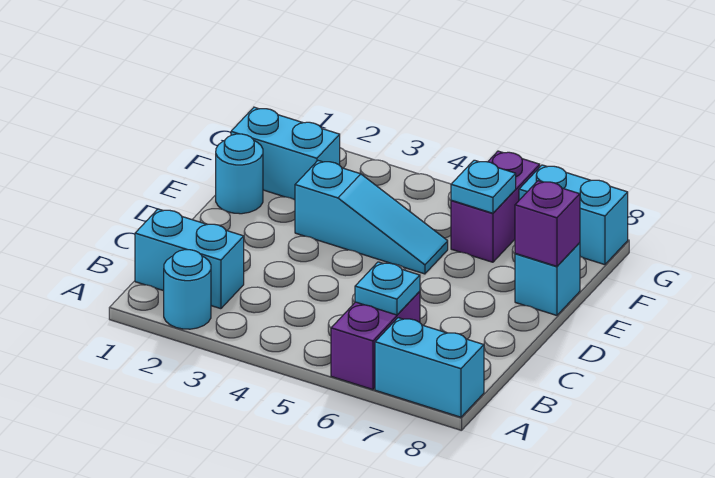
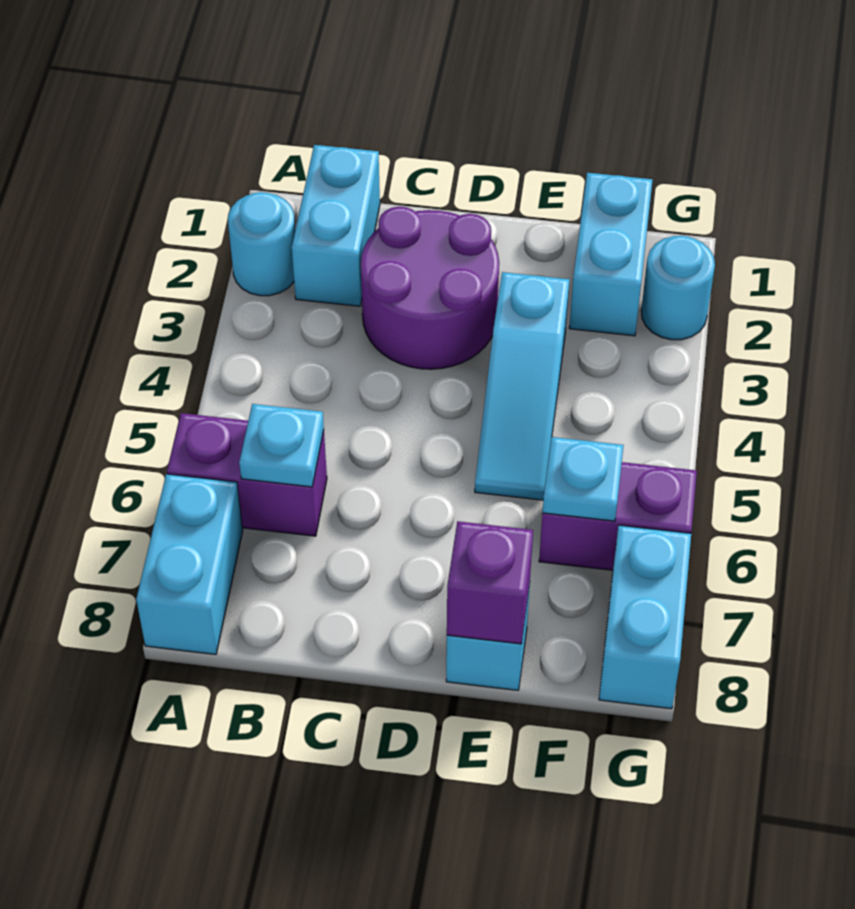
none -> purple 2x2 round brick [361,207,499,369]
cyan 1x1 round brick [216,134,263,214] -> cyan 1x1 round brick moved to [641,236,715,340]

